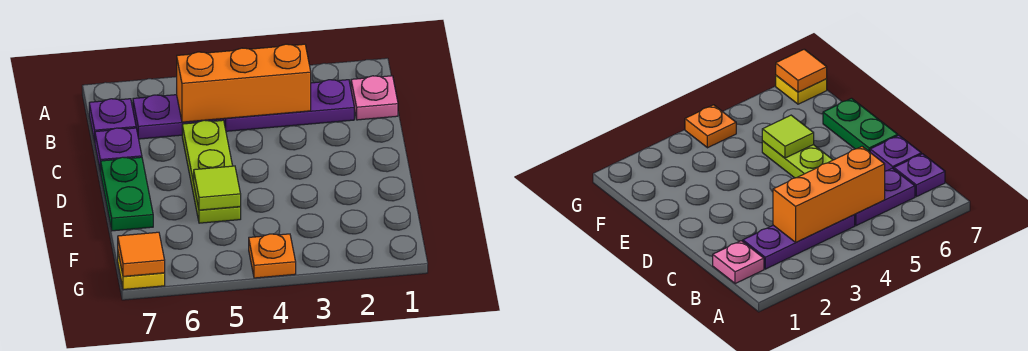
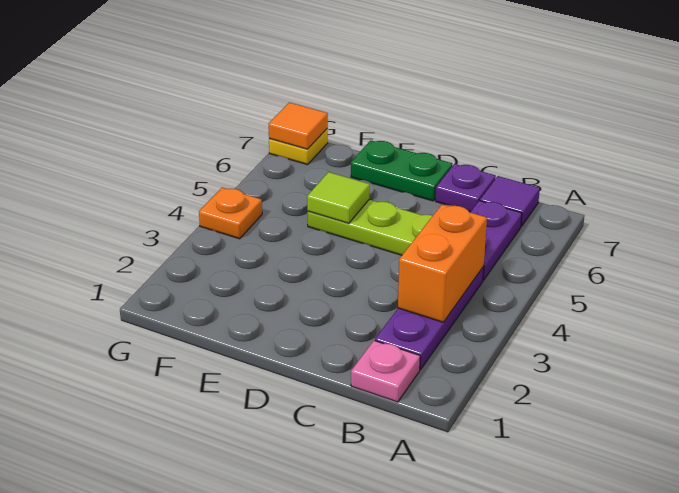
orange 1x3 brick [177,44,311,122] -> orange 1x2 brick [398,204,487,322]
purple 1x1 plate [89,99,136,142] -> purple 1x1 tile [480,176,540,227]

